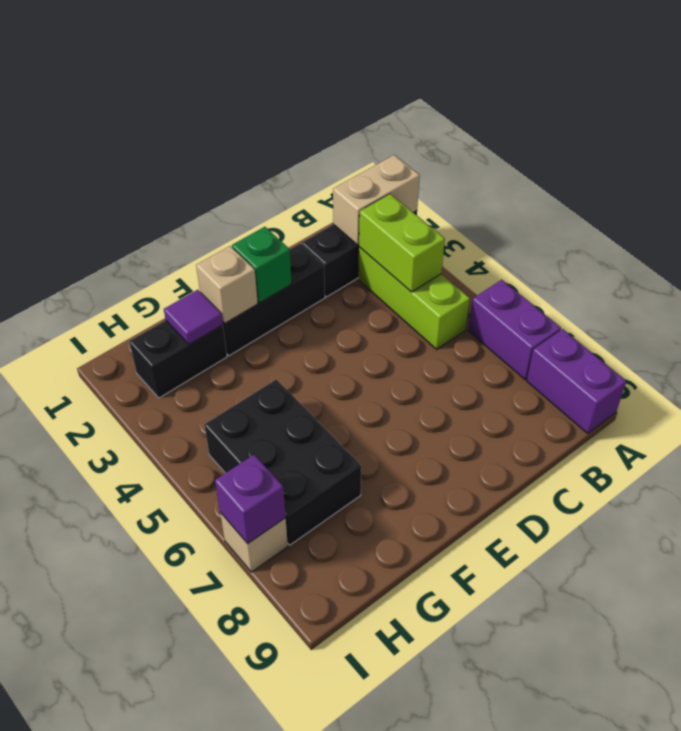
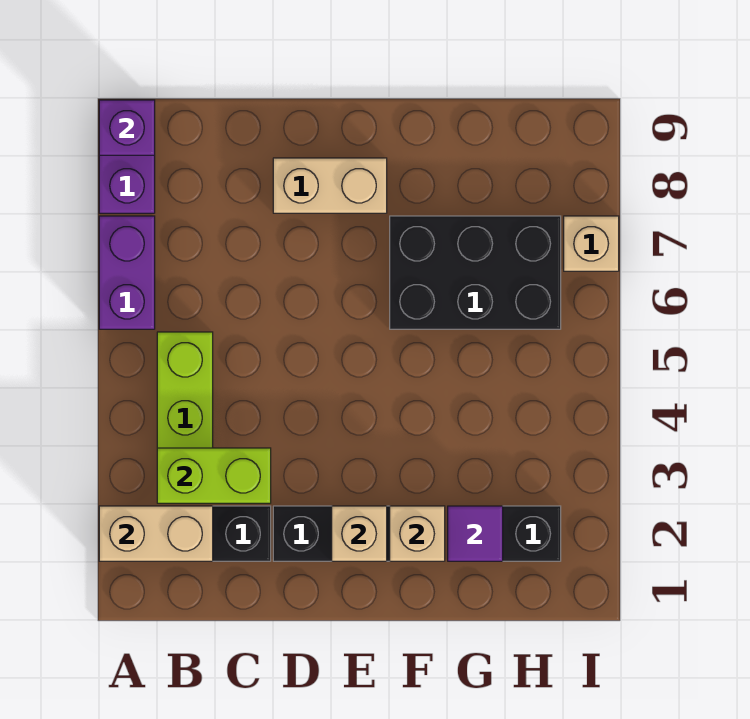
lime 1x2 brick [359,194,445,292] -> lime 1x2 brick turned to [157,448,271,503]
none -> tan 1x2 brick [273,158,387,213]
green 1x1 brick [232,227,292,303] -> tan 1x1 brick [332,506,387,561]
black 2x3 brick [204,379,361,545] -> black 2x3 brick turned to [390,216,561,329]
purple 1x1 brick [215,455,286,544] -> purple 1x1 brick moved to [99,100,155,155]

